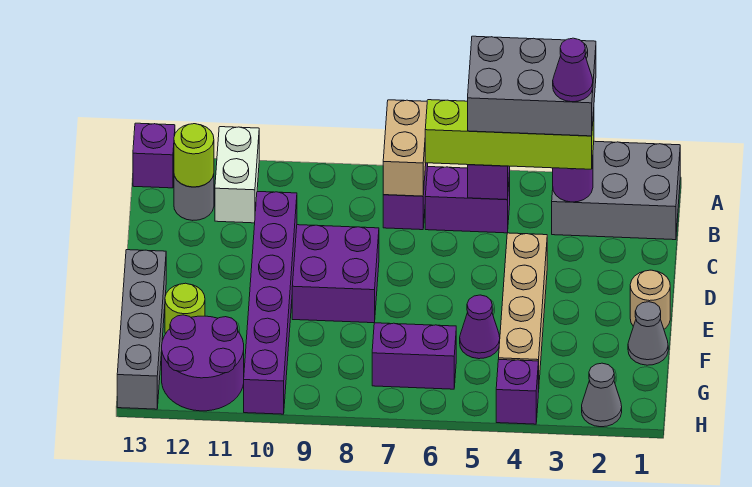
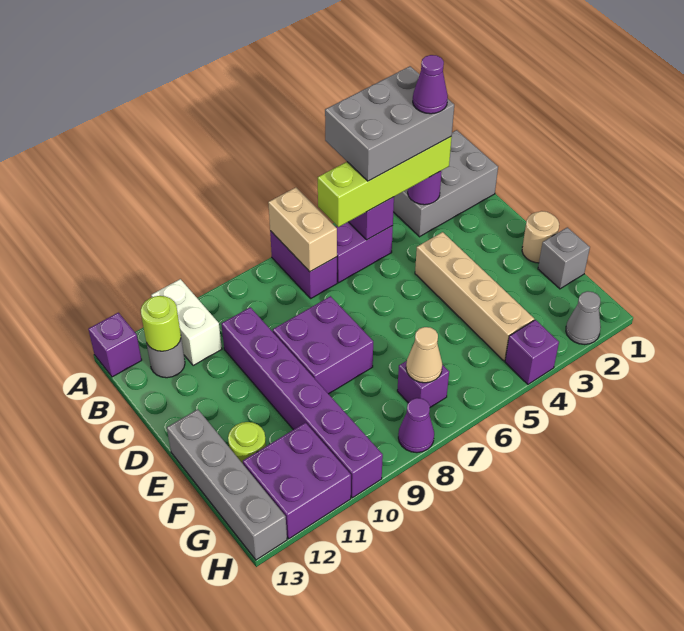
grey 1x1 cone [628,302,668,365] -> grey 1x1 brick [538,227,590,289]
purple 1x1 cone [460,295,500,359] -> purple 1x1 cone moved to [398,398,434,453]
purple 1x2 brick [372,323,456,389] -> purple 1x1 brick [397,361,449,407]
none -> tan 1x1 cone [406,327,442,383]
purple 2x2 round brick [162,315,244,411] -> purple 2x2 brick [243,423,351,539]

